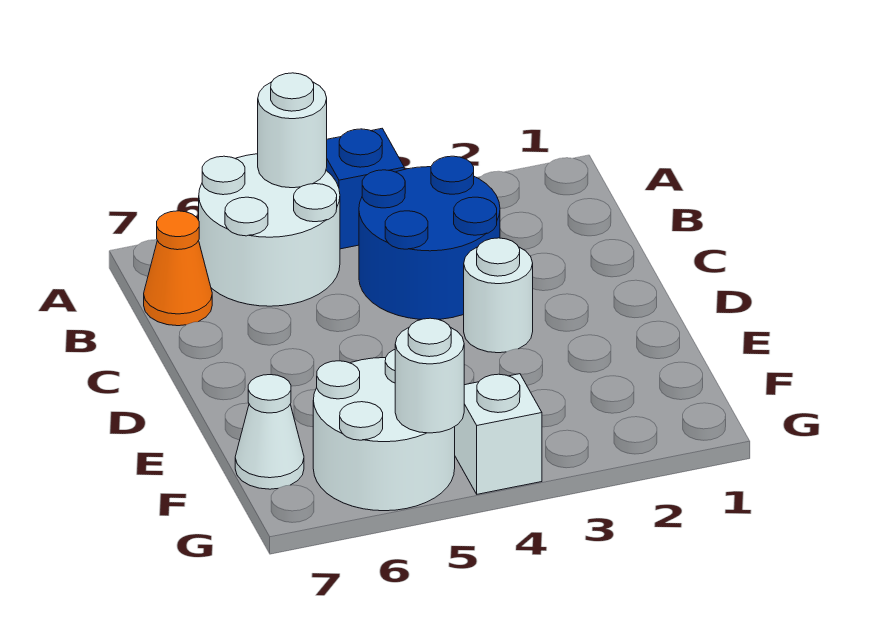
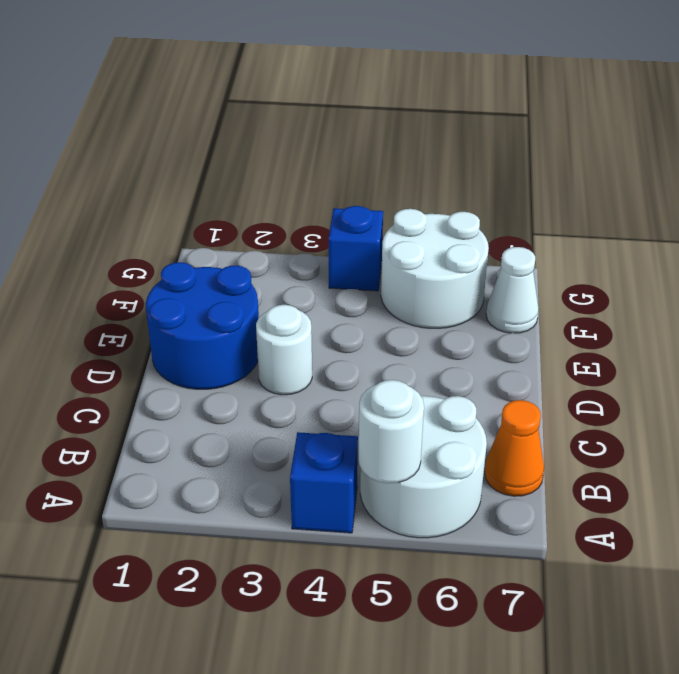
blue 2x2 round brick [359,156,500,319] -> blue 2x2 round brick moved to [146,262,259,389]
white 1x1 brick [455,374,542,494] -> blue 1x1 brick [329,206,383,291]
white 1x1 round brick [395,318,464,433] -> none

